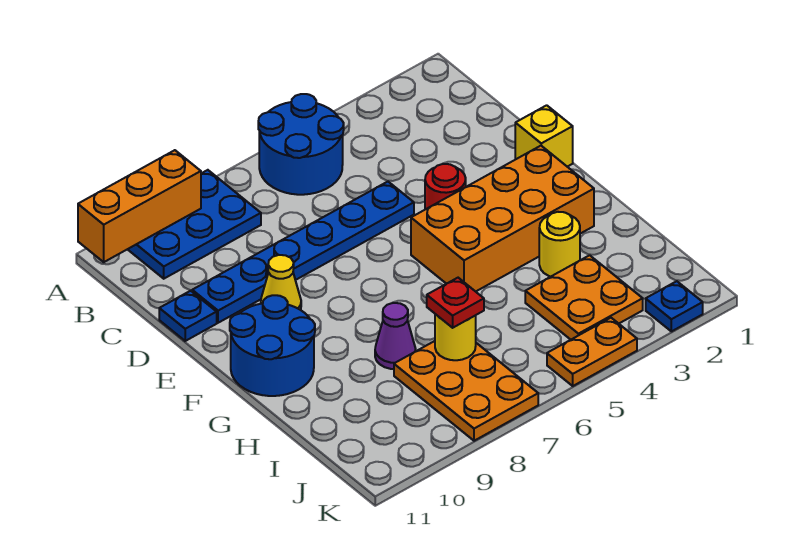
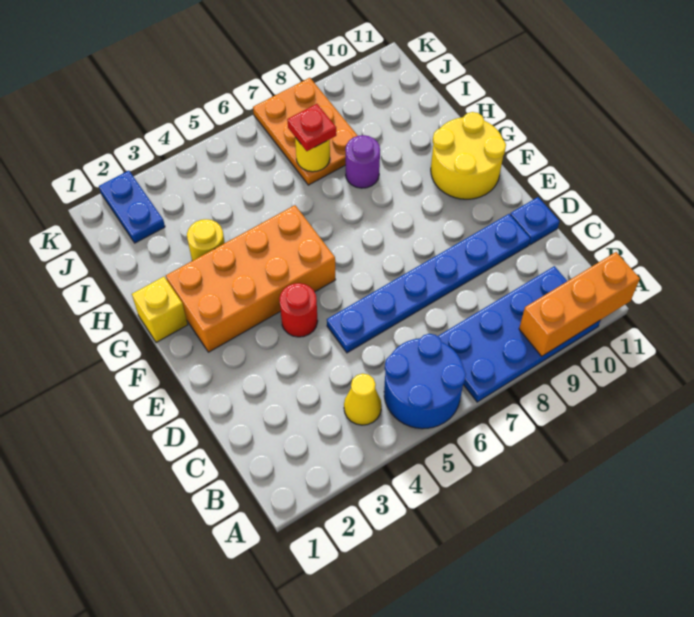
blue 2x3 plate [128,170,261,279] -> blue 2x4 plate [438,266,601,402]
yellow 1x1 brick [515,105,573,167] -> yellow 1x1 brick moved to [132,277,188,343]
yellow 1x1 cone [261,255,301,310] -> yellow 1x1 cone moved to [344,374,382,425]
blue 2x2 round brick [230,295,315,396] -> yellow 2x2 round brick [431,112,506,199]
purple 1x1 cone [375,303,416,369] -> purple 1x1 round brick [346,135,380,188]
orange 2x2 plate [525,255,643,340] -> none
blue 1x1 plate [646,281,703,331] -> blue 1x2 plate [99,171,165,243]
orange 1x2 plate [547,318,637,386] -> none

